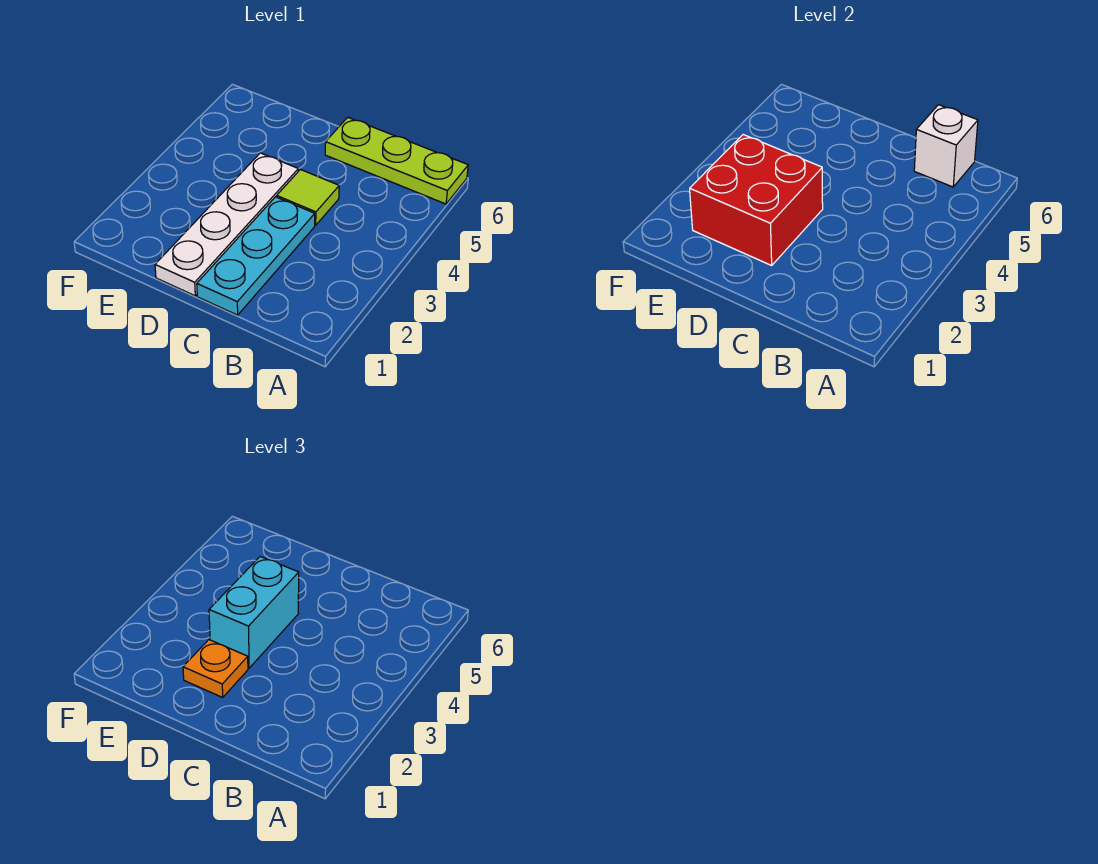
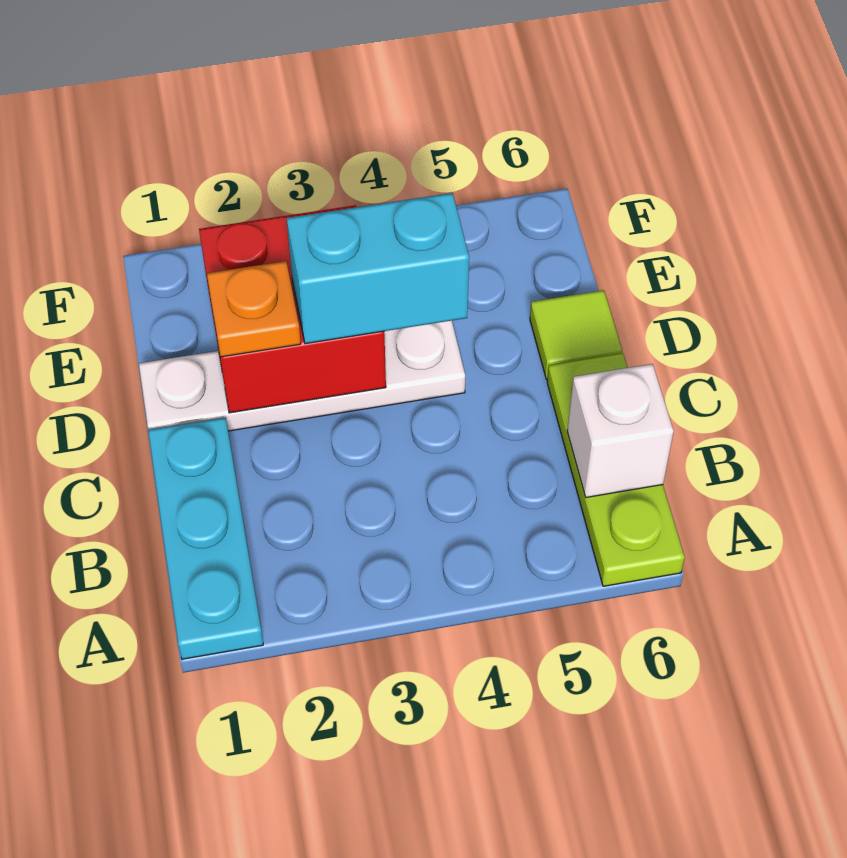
cyan 1x3 plate [197,197,315,315] -> cyan 1x3 plate turned to [148,418,263,659]
lime 1x1 tile [277,170,339,225] -> lime 1x1 tile moved to [530,290,622,380]

